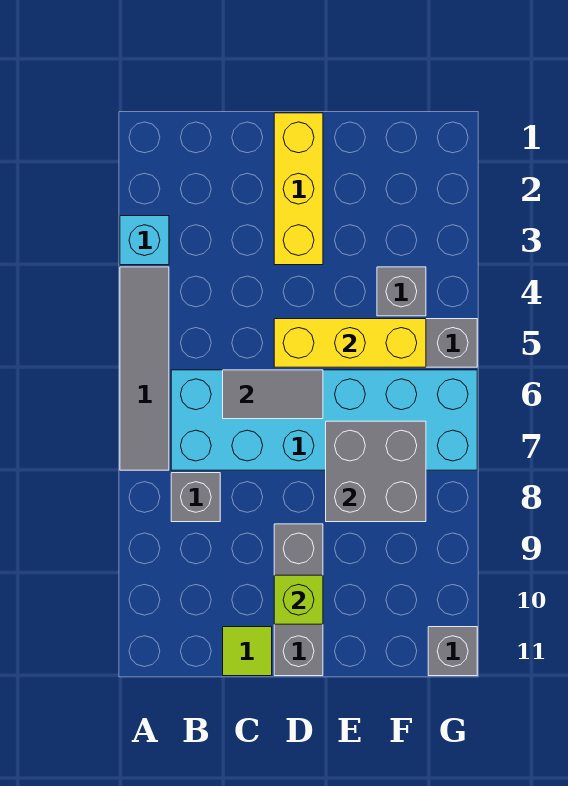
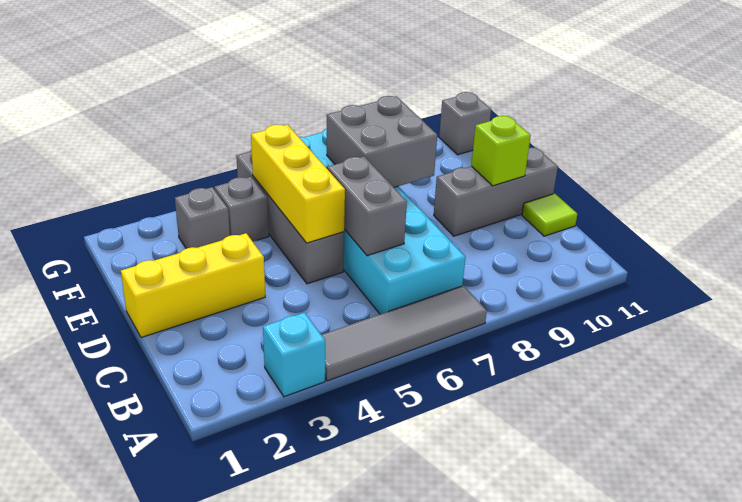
grey 1x1 brick [171,473,220,522] -> grey 1x1 brick moved to [175,187,230,249]
grey 1x2 tile [223,370,323,419] -> grey 1x2 brick [327,156,407,256]

